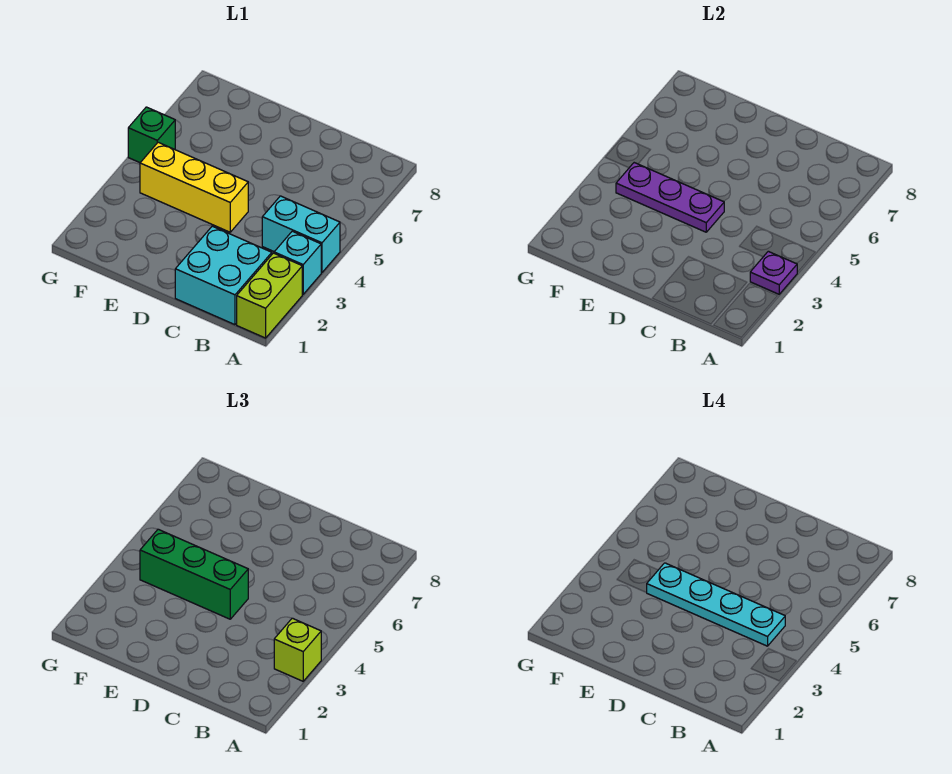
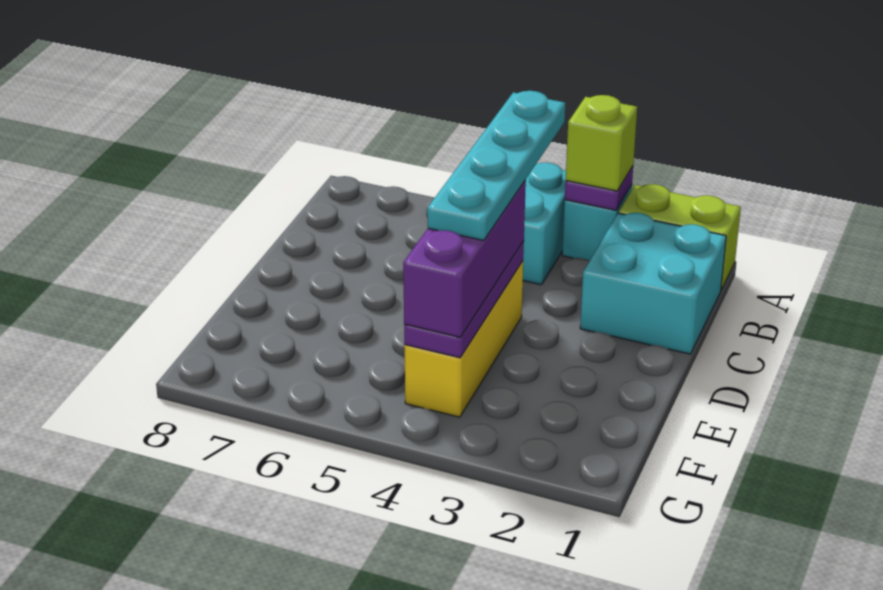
green 1x3 brick [140,529,248,619] -> purple 1x3 brick [403,180,526,337]
green 1x1 brick [128,107,175,163] -> none

